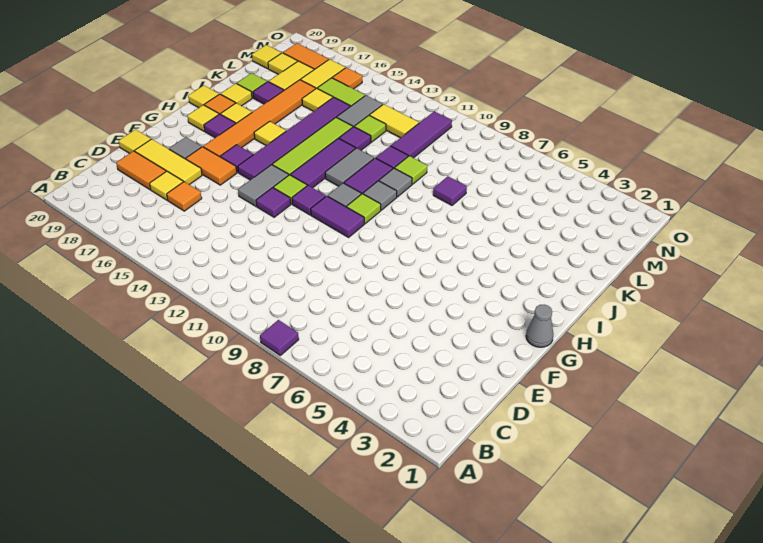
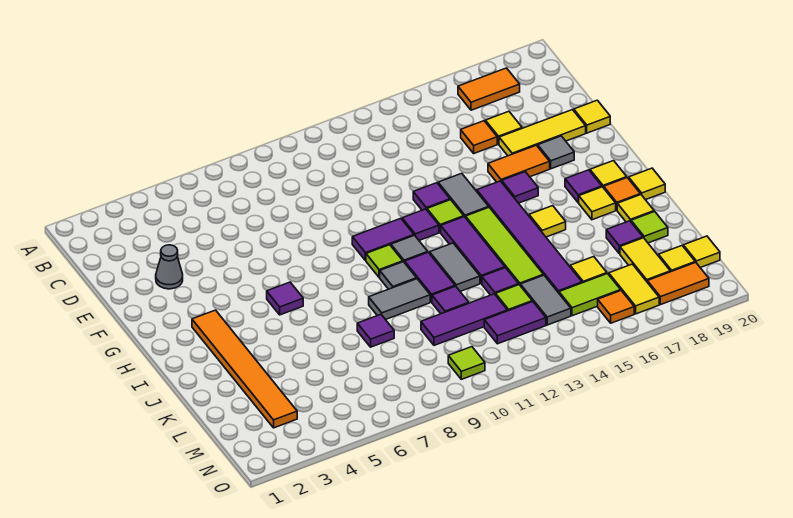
purple 1x1 tile [260,320,299,355] -> purple 1x1 tile moved to [267,282,303,315]
orange 1x2 tile [116,151,166,190] -> orange 1x2 tile moved to [458,68,520,110]
grey 1x1 cone [526,305,553,347] -> grey 1x1 cone moved to [156,245,183,289]
orange 1x6 tile [203,80,316,156] -> orange 1x6 tile moved to [192,310,297,428]
grey 1x1 tile [379,168,412,197] -> grey 1x2 tile [369,279,430,320]
lime 1x1 tile [395,156,427,184] -> lime 1x1 tile moved to [448,347,485,379]
purple 1x3 tile [391,111,452,158] -> purple 1x3 tile turned to [421,294,507,345]
yellow 1x2 tile [370,104,419,138] -> purple 1x2 tile [484,301,546,344]

